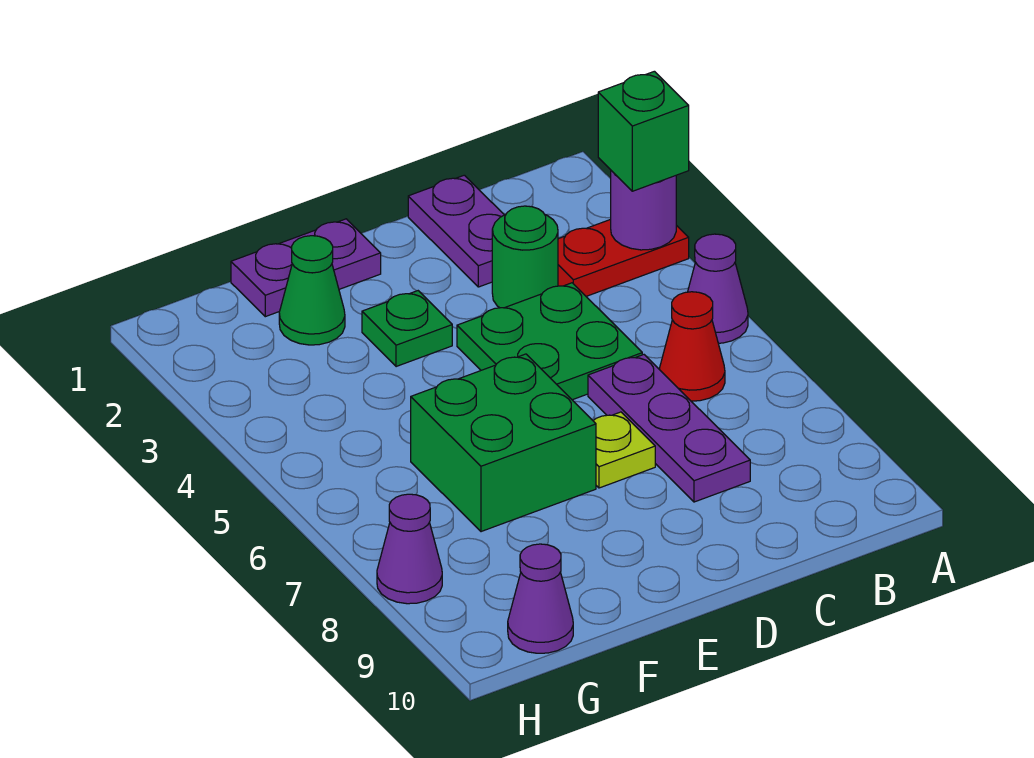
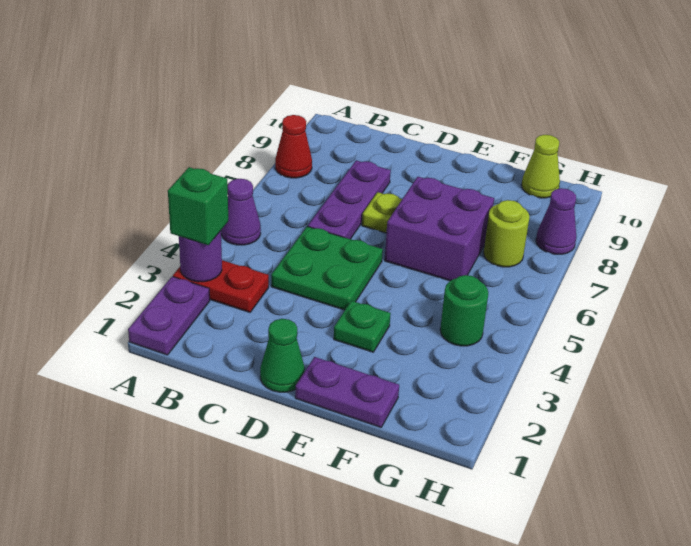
red 1x1 cone [659,292,725,401] -> red 1x1 cone moved to [275,115,312,178]
purple 1x2 plate [408,175,504,287] -> purple 1x2 plate moved to [128,277,210,355]
green 1x1 round brick [492,206,558,308] -> green 1x1 round brick moved to [440,275,488,346]
green 2x2 brick [411,354,596,532] -> purple 2x2 brick [385,177,494,281]
green 1x1 cone [279,236,345,345] -> green 1x1 cone moved to [260,319,305,392]
none -> lime 1x1 round brick [484,200,530,267]
purple 1x1 cone [508,544,573,653] -> lime 1x1 cone [522,135,560,198]

